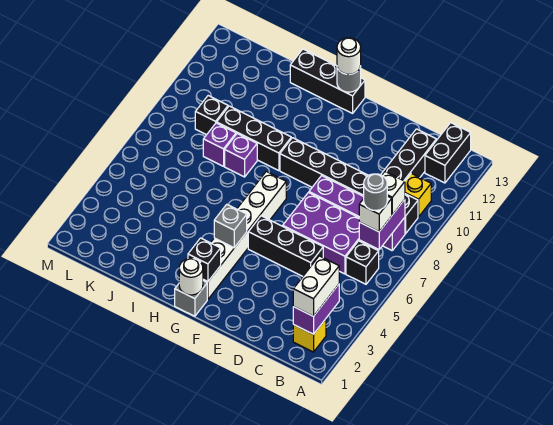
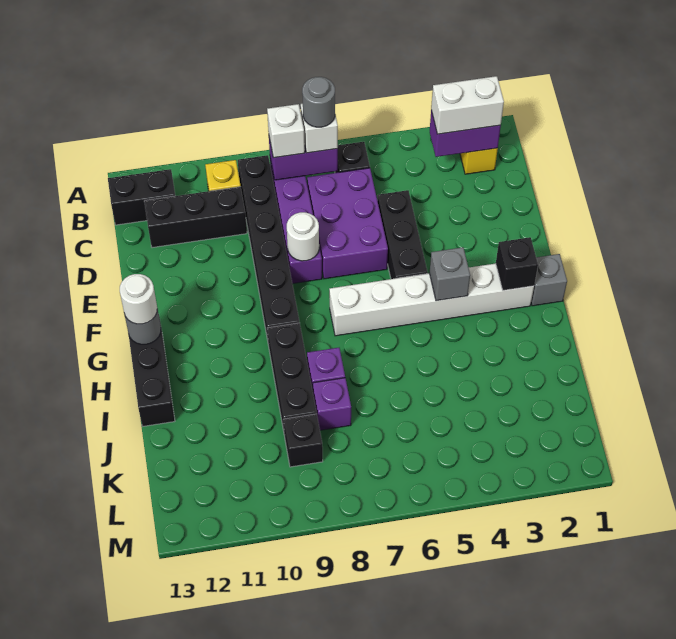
white 1x1 round brick [179,258,203,295] -> white 1x1 round brick moved to [287,212,319,261]

